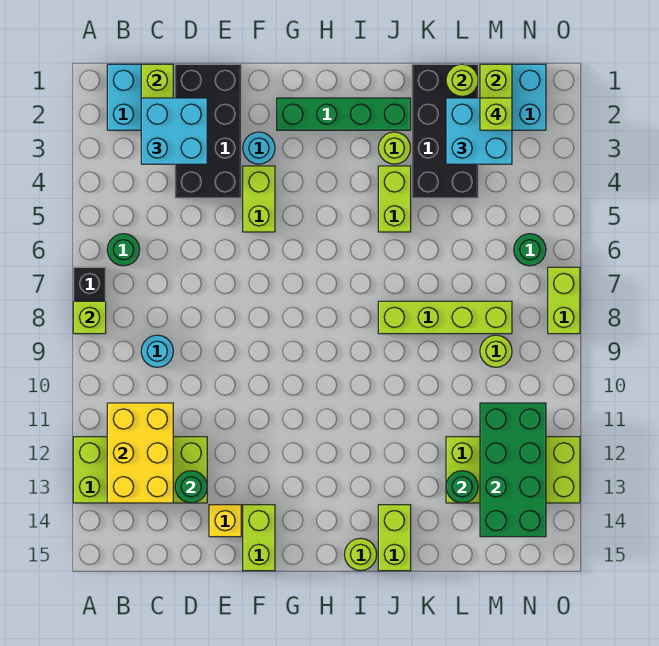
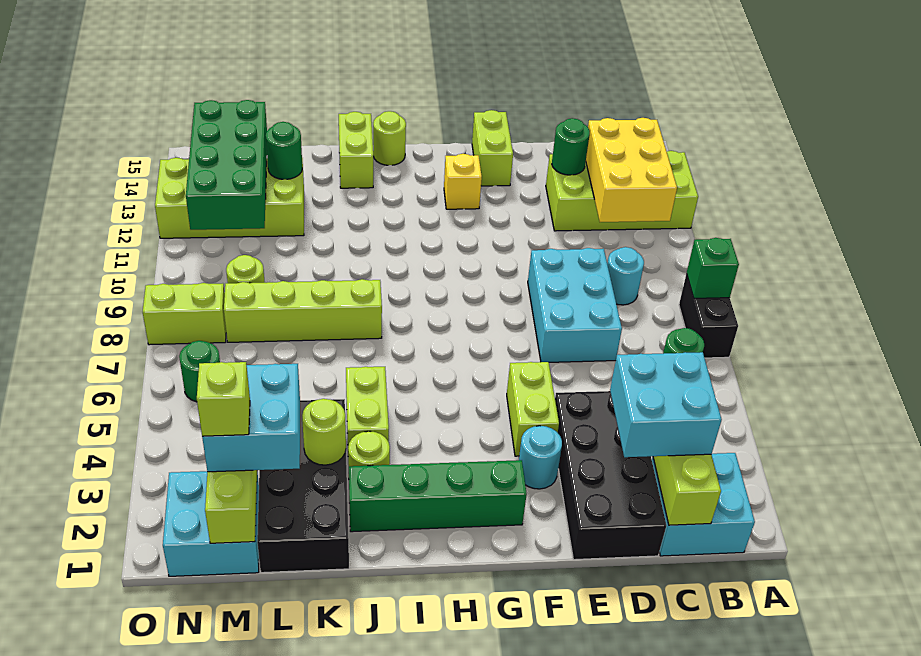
lime 1x1 brick [73,301,106,334] -> green 1x1 brick [687,238,739,298]
none -> cyan 2x3 brick [528,248,622,362]
yellow 1x1 brick [209,505,241,537] -> yellow 1x1 brick moved to [444,154,482,209]
lime 1x1 round brick [446,64,478,96] -> lime 1x1 round brick moved to [302,399,346,465]
lime 1x2 brick [548,267,580,334] -> lime 1x2 brick turned to [143,283,226,345]

